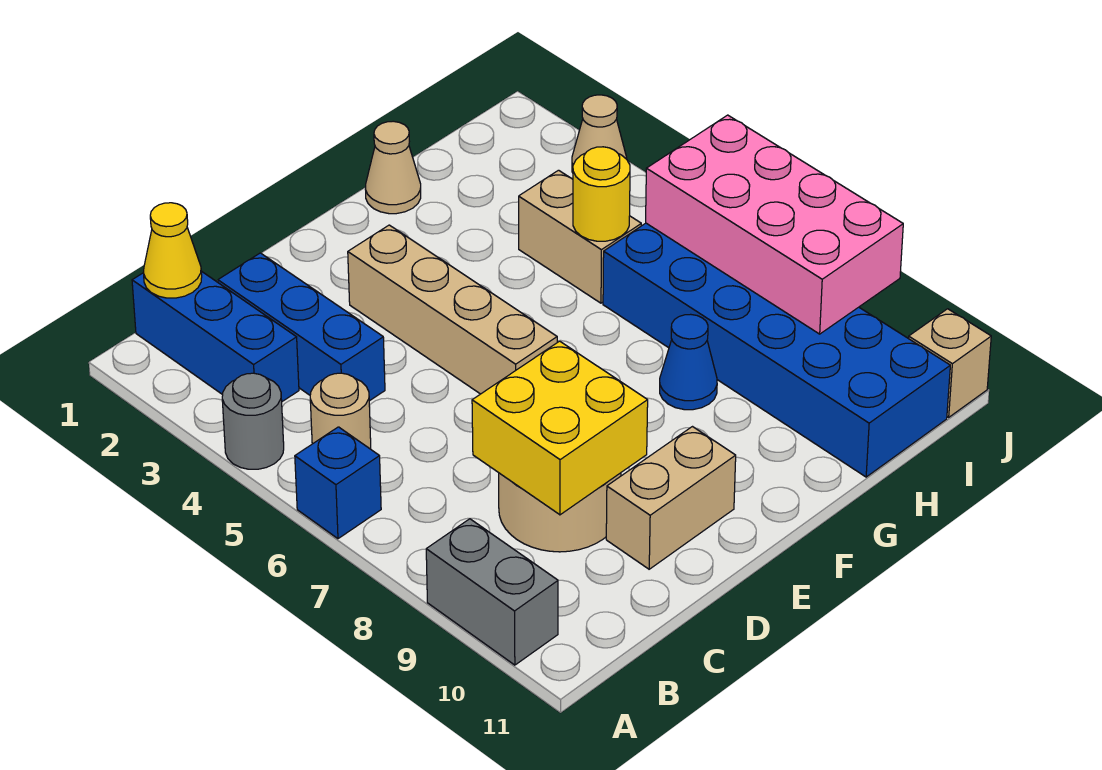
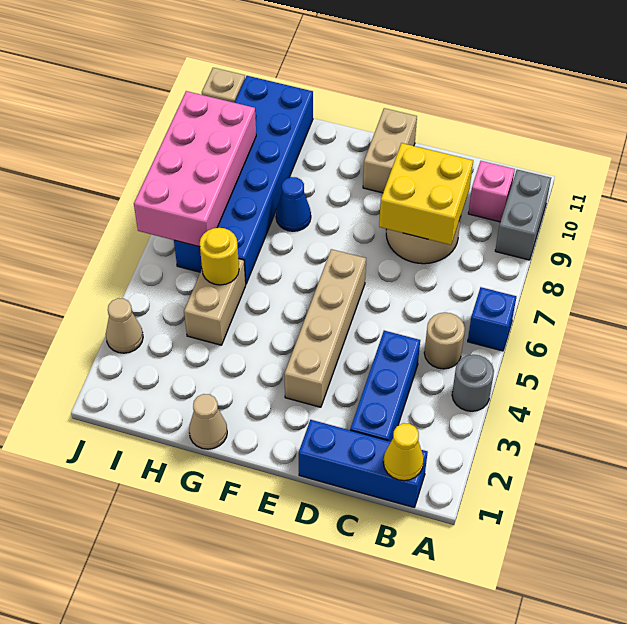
blue 1x3 brick [132,271,299,401] -> blue 1x3 brick turned to [299,420,428,507]
none -> pink 1x1 brick [468,161,515,222]
tan 1x2 brick [606,427,736,569] -> tan 1x2 brick turned to [363,108,417,193]

